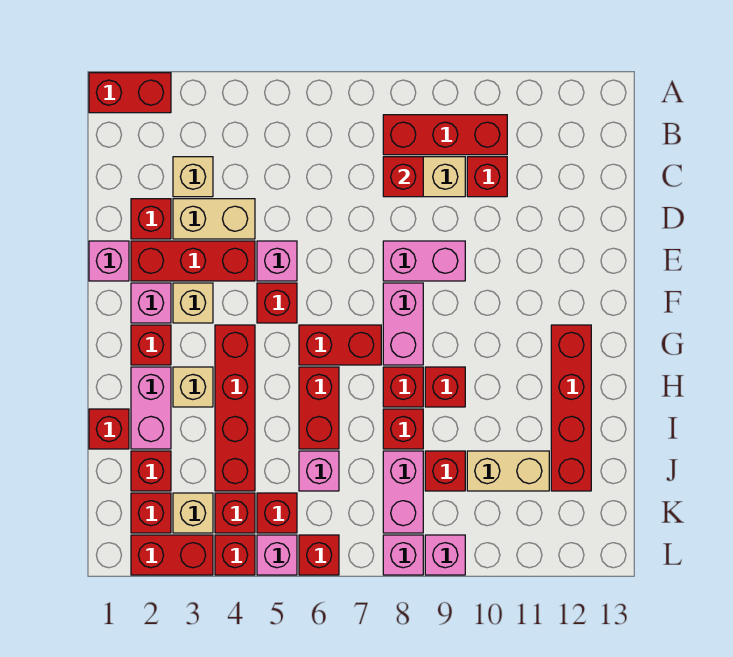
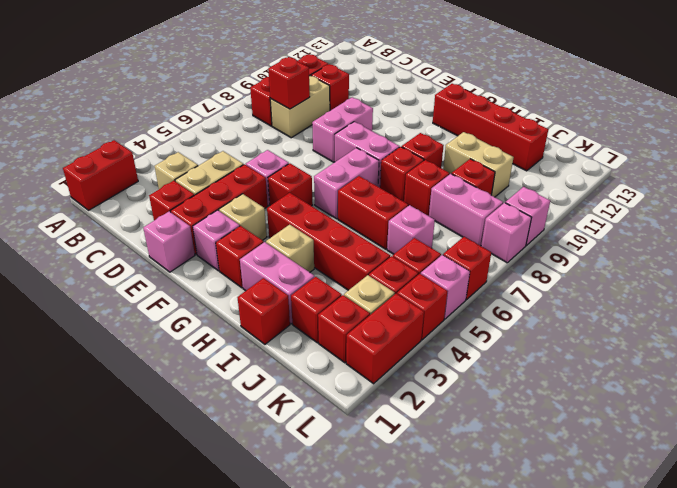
red 1x2 brick [299,325,381,365] -> pink 1x2 brick [314,148,379,219]
tan 1x2 brick [467,451,549,491] -> tan 1x2 brick turned to [443,132,514,197]

